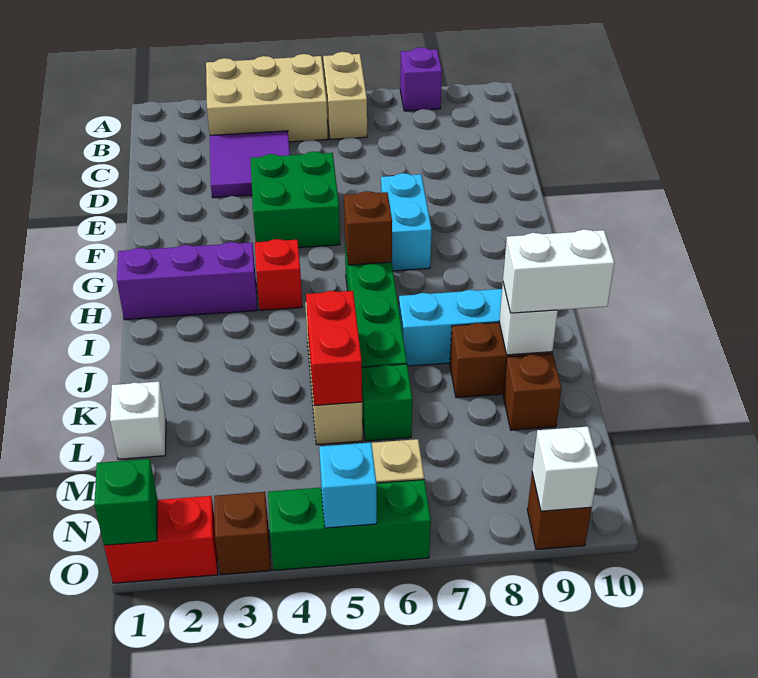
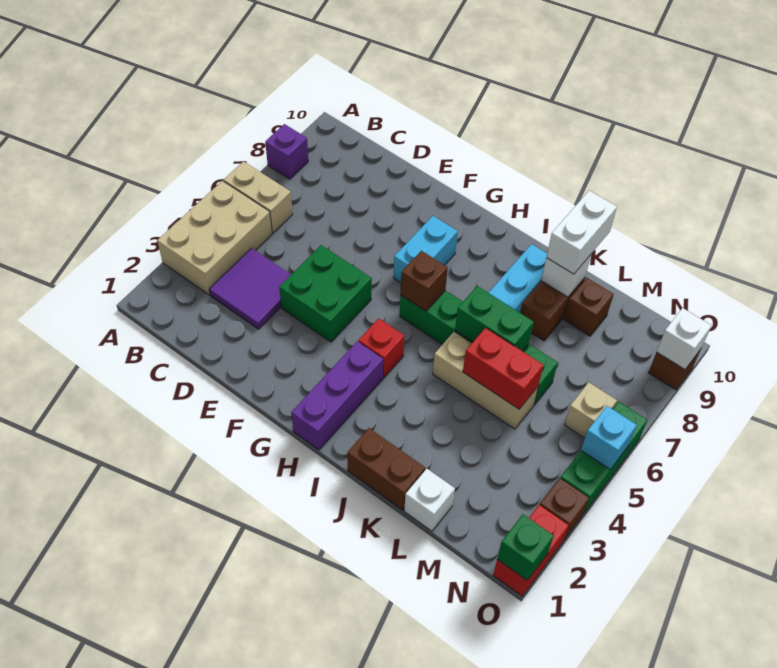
cyan 1x2 brick [381,173,432,271] -> cyan 1x2 brick turned to [394,216,458,283]
none -> brown 1x2 brick [347,428,425,510]
none -> green 1x2 brick [455,286,534,351]

